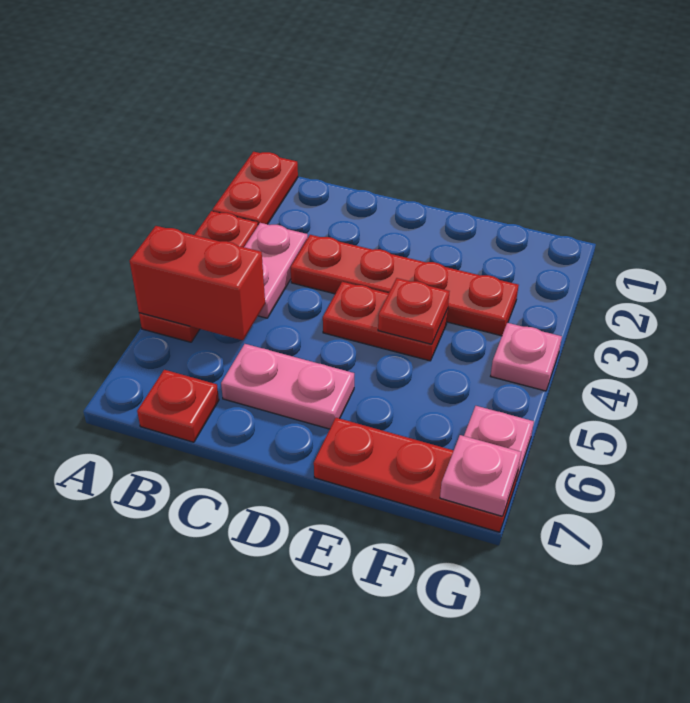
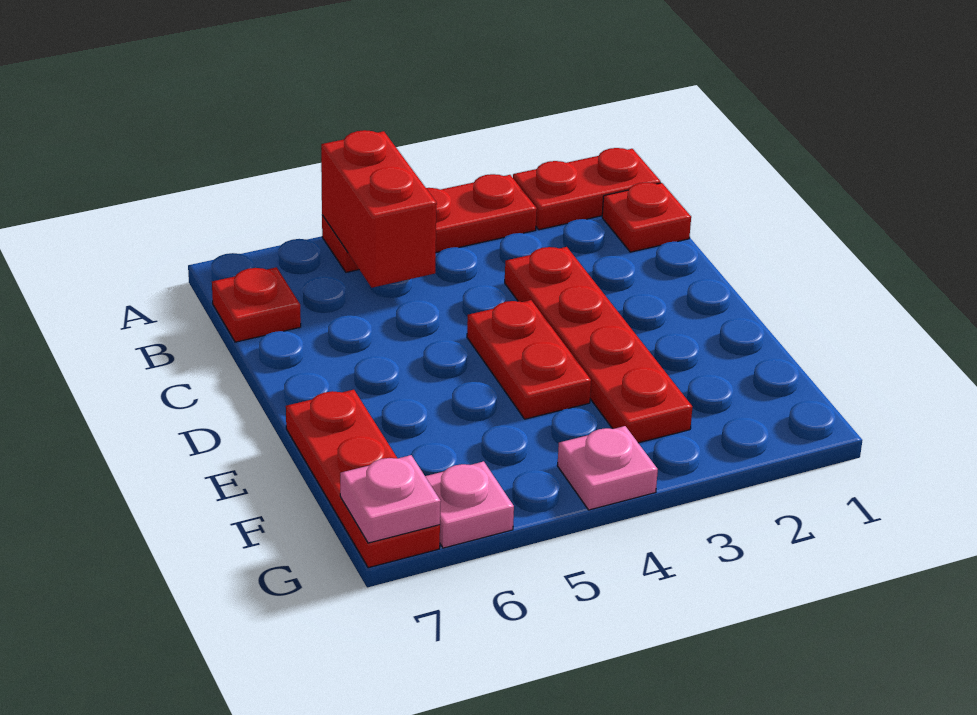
pink 1x2 plate [244,223,308,318] -> none
pink 1x2 plate [221,344,354,429] -> none
red 1x1 plate [378,278,450,344] -> red 1x1 plate moved to [602,183,691,252]

